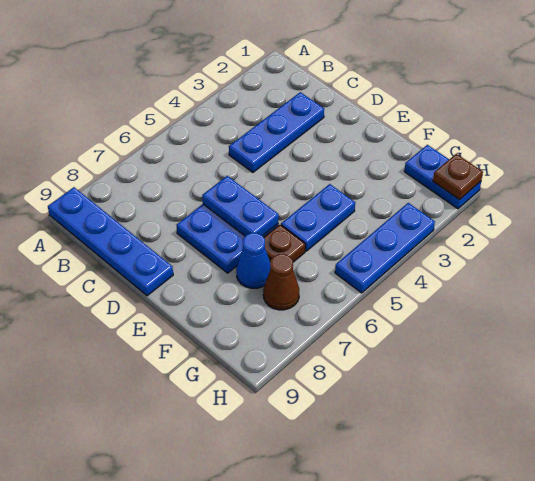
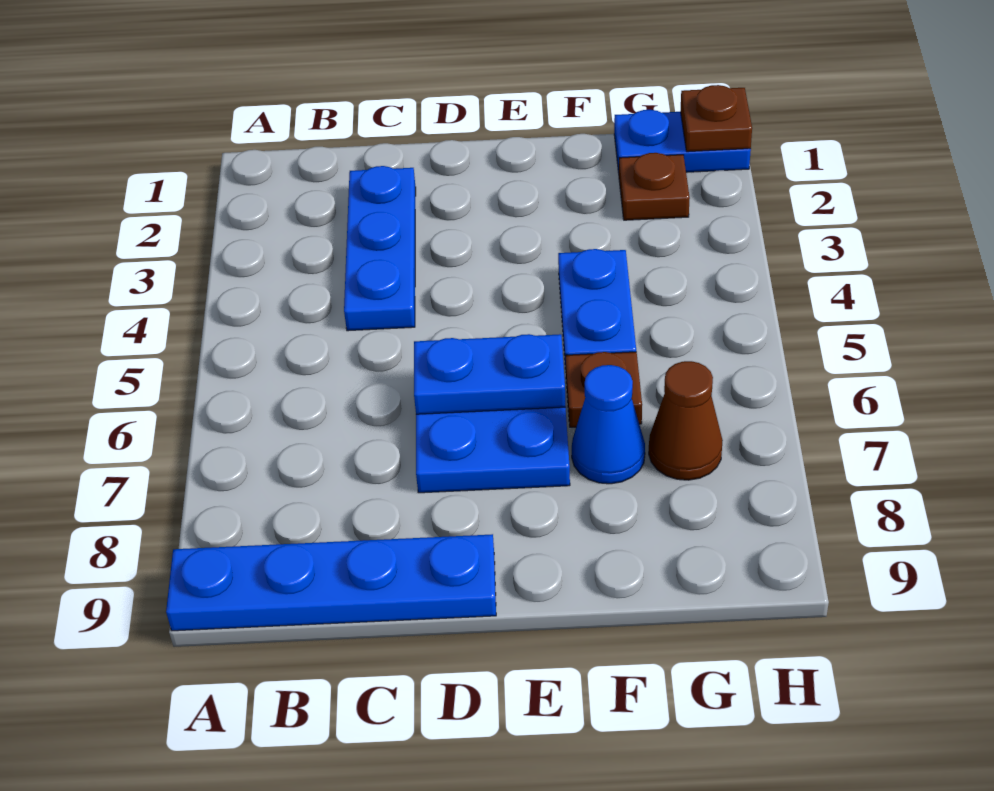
none -> brown 1x1 plate [619,153,690,220]
blue 1x3 plate [335,203,435,293] -> none

